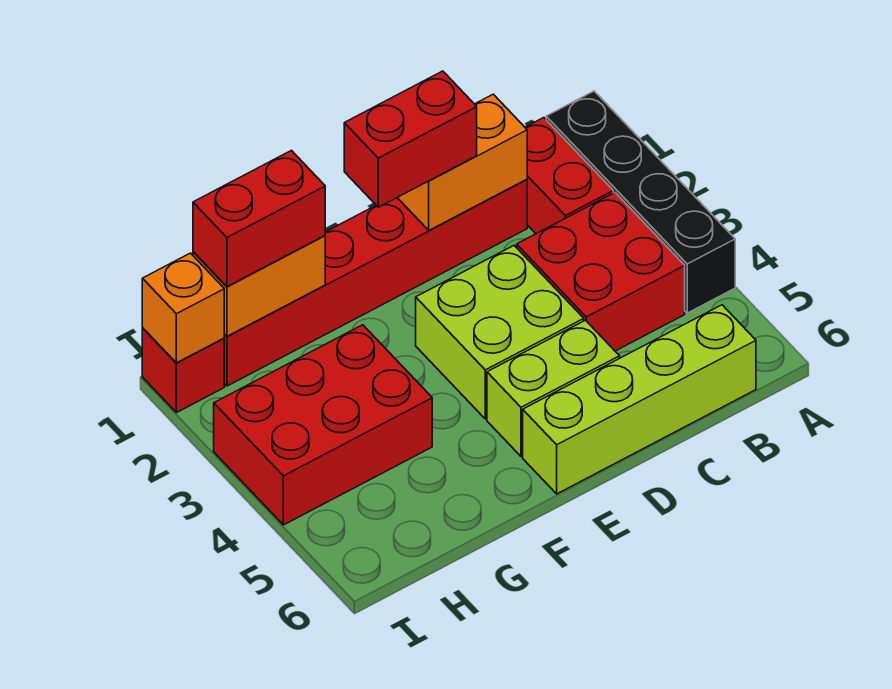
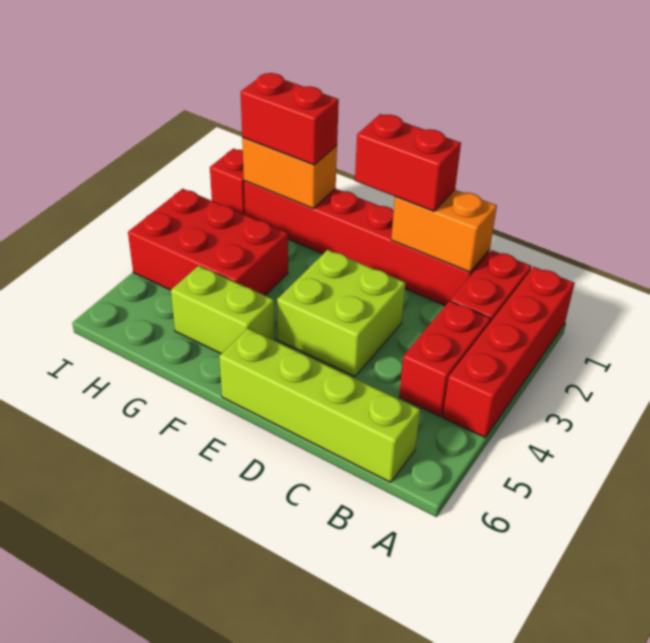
black 1x4 brick [546,91,735,313] -> red 1x4 brick [443,267,574,437]
red 2x2 brick [517,193,685,351] -> red 1x2 brick [399,301,491,416]
lime 1x2 brick [487,320,620,456] -> lime 1x2 brick moved to [171,266,275,354]
orange 1x1 brick [142,253,224,363] -> none

